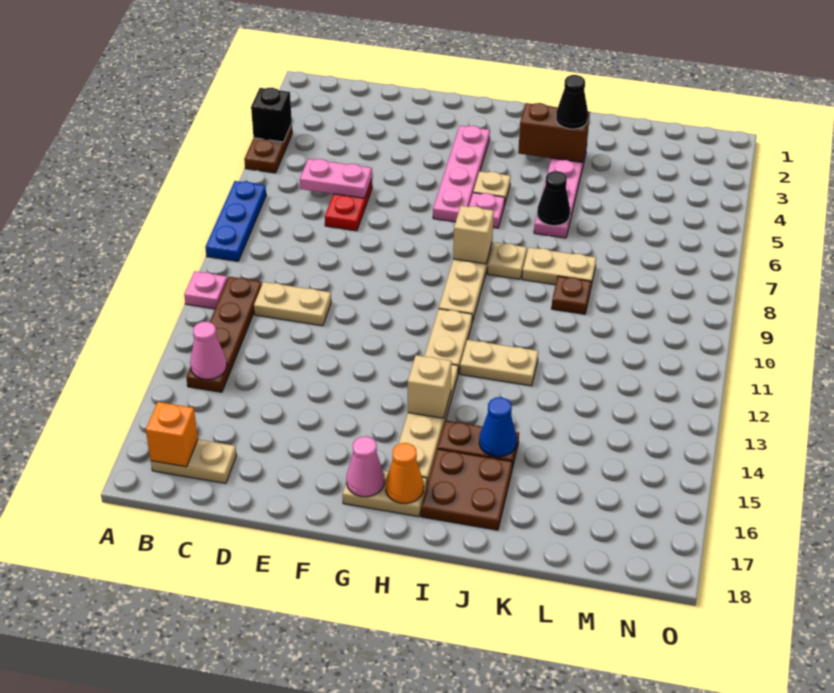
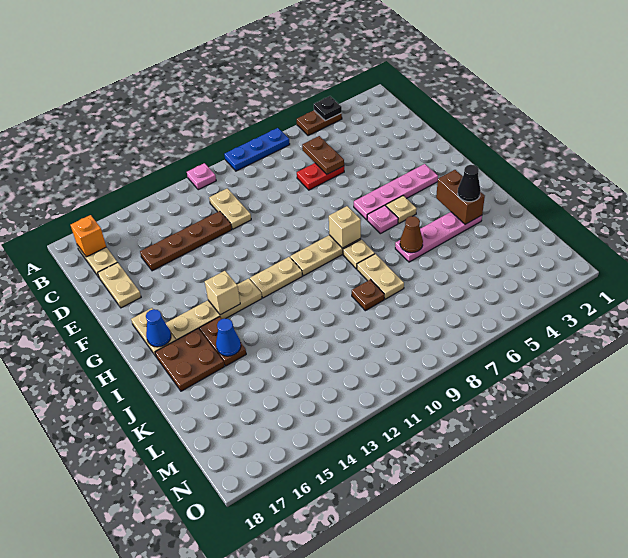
black 1x1 brick [251,88,292,142] -> black 1x1 plate [314,96,342,121]
brown 1x4 plate [186,277,262,392] -> brown 1x4 plate moved to [140,211,232,271]
pink 1x1 cone [190,322,227,380] -> none
pink 1x2 plate [300,159,372,198] -> brown 1x2 plate [302,136,344,174]
pink 1x1 cone [346,436,385,497] -> none
orange 1x1 cone [386,443,424,504] -> blue 1x1 cone [146,309,171,347]
tan 1x2 plate [460,340,538,386] -> tan 1x2 plate moved to [98,262,141,308]
black 1x1 cone [537,171,570,226] -> brown 1x1 cone [400,216,423,253]

